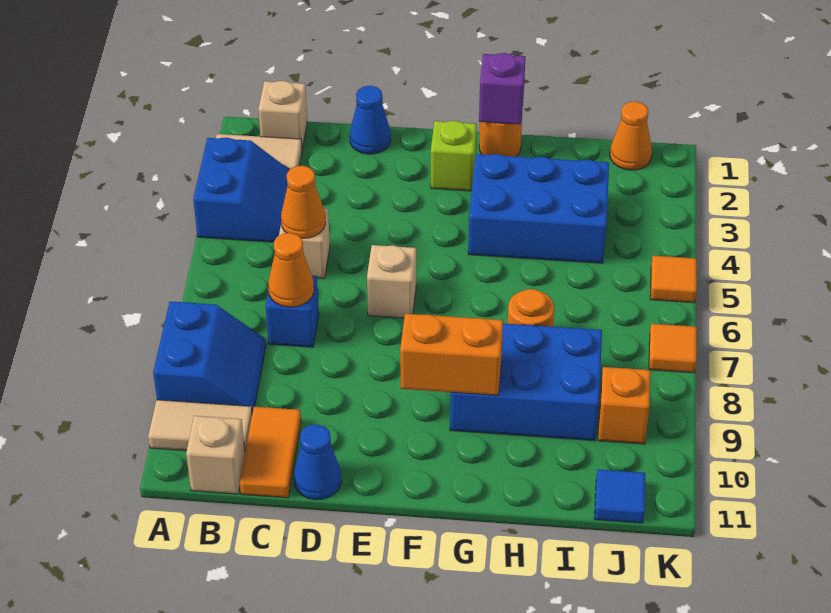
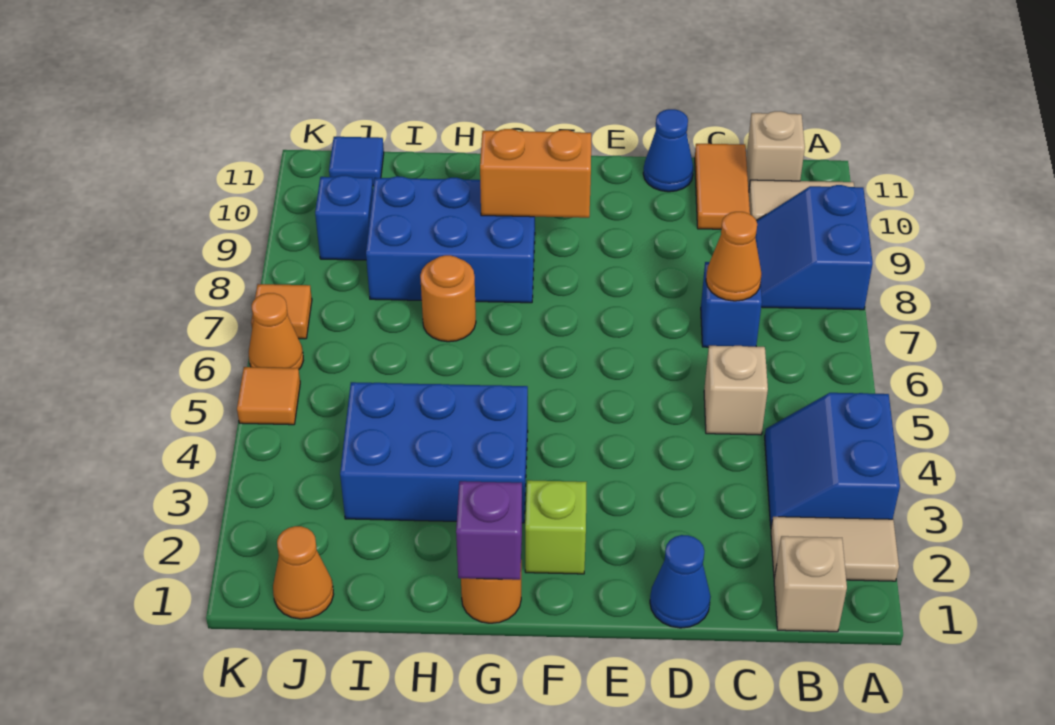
orange 1x1 cone [281,166,325,238] -> orange 1x1 cone moved to [249,293,303,369]
tan 1x1 brick [367,245,416,318] -> none
orange 1x1 brick [598,367,650,444] -> blue 1x1 brick [315,175,373,260]

